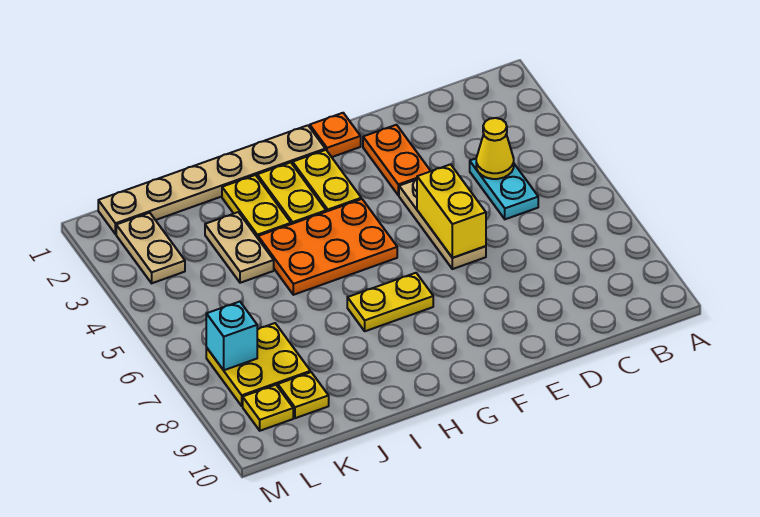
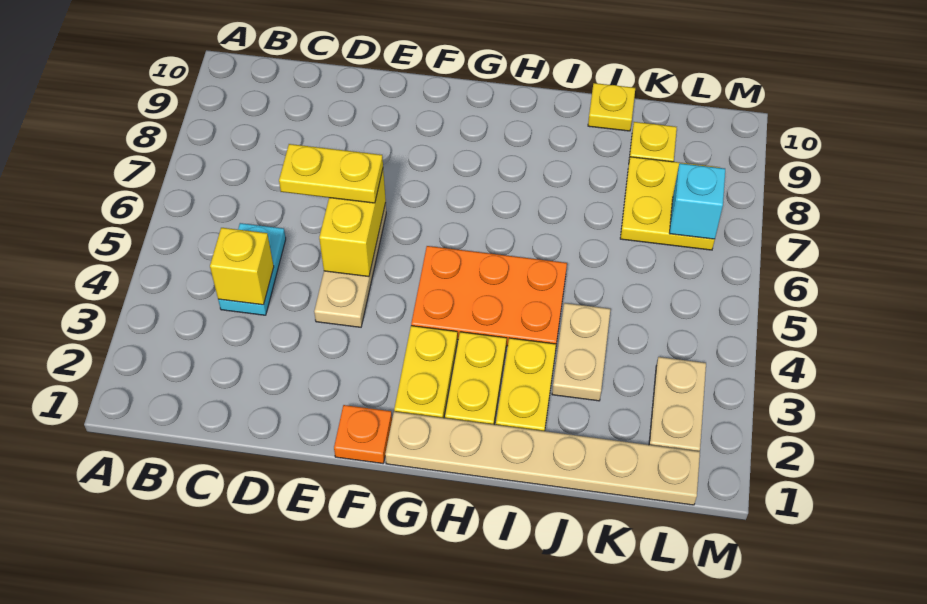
yellow 1x1 cone [476,118,514,179] -> yellow 1x1 brick [210,228,274,305]
orange 1x2 plate [363,125,430,195] -> none
yellow 1x2 plate [347,273,433,331] -> yellow 1x2 plate moved to [279,144,383,203]
yellow 1x1 plate [243,385,293,431] -> yellow 1x1 plate moved to [588,83,635,131]

